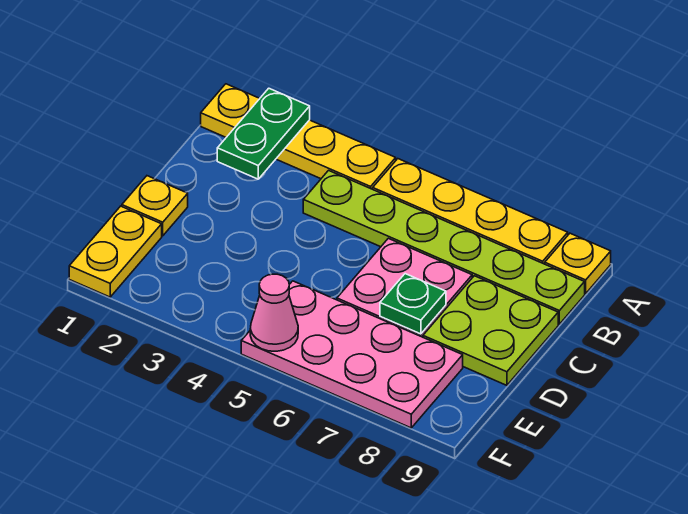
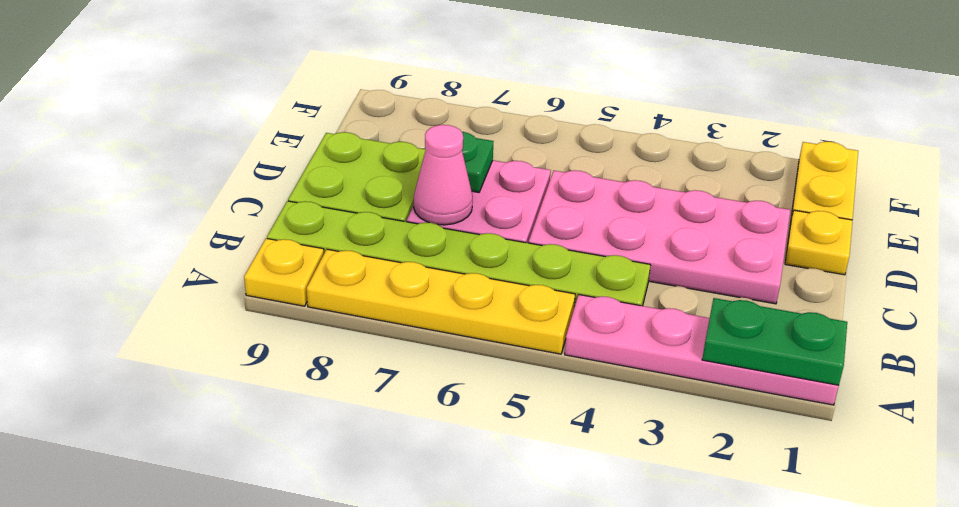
yellow 1x4 plate [201,84,396,189] -> pink 1x4 plate [565,295,839,405]
green 1x2 plate [217,88,310,179] -> green 1x2 plate turned to [702,298,847,385]
pink 2x4 plate [241,281,463,428] -> pink 2x4 plate moved to [529,170,790,304]
pink 1x1 cone [250,274,298,351] -> pink 1x1 cone moved to [414,125,473,225]

